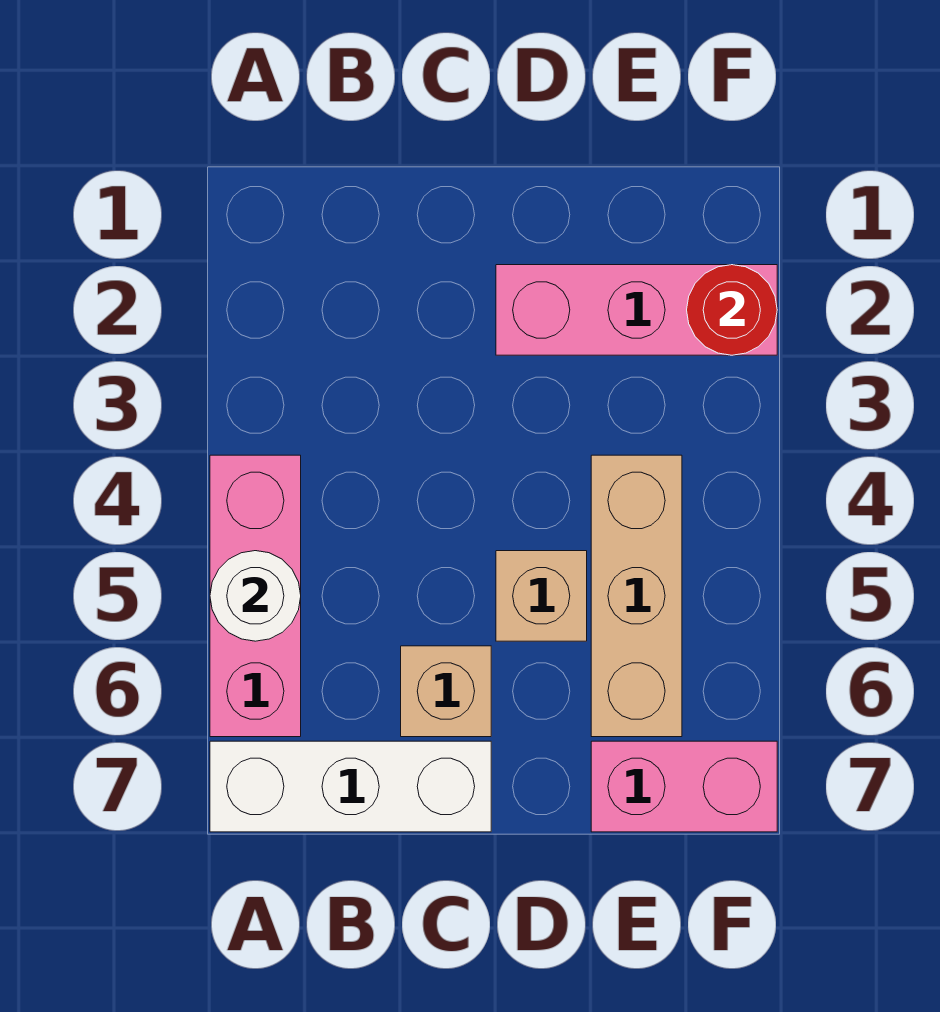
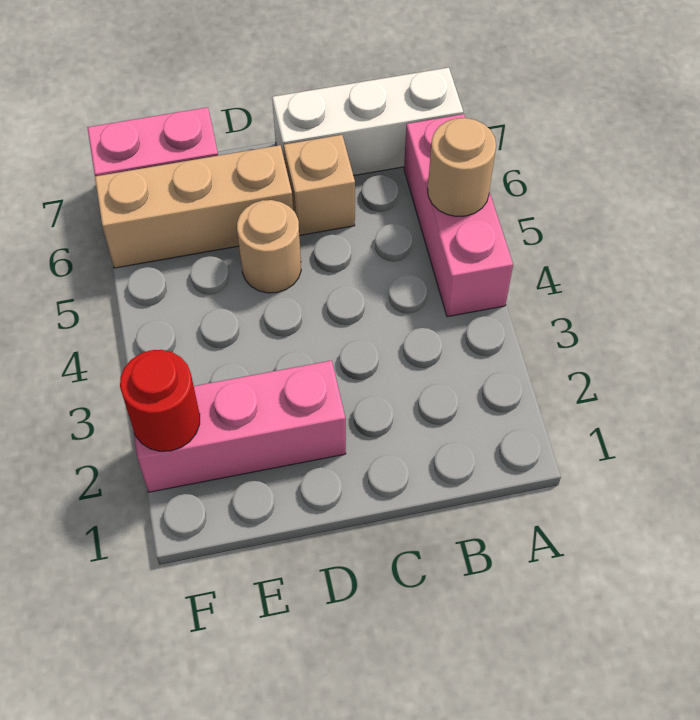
white 1x1 round brick [210,551,301,641] -> tan 1x1 round brick [428,118,496,217]
tan 1x1 brick [496,551,587,641] -> tan 1x1 round brick [237,200,301,293]
tan 1x3 brick [591,455,682,737] -> tan 1x3 brick turned to [95,145,293,268]

